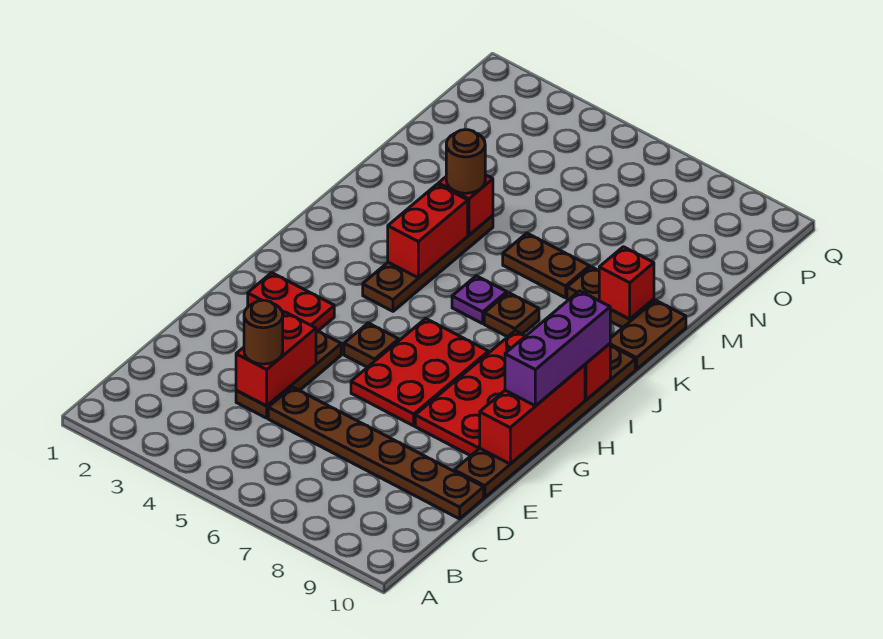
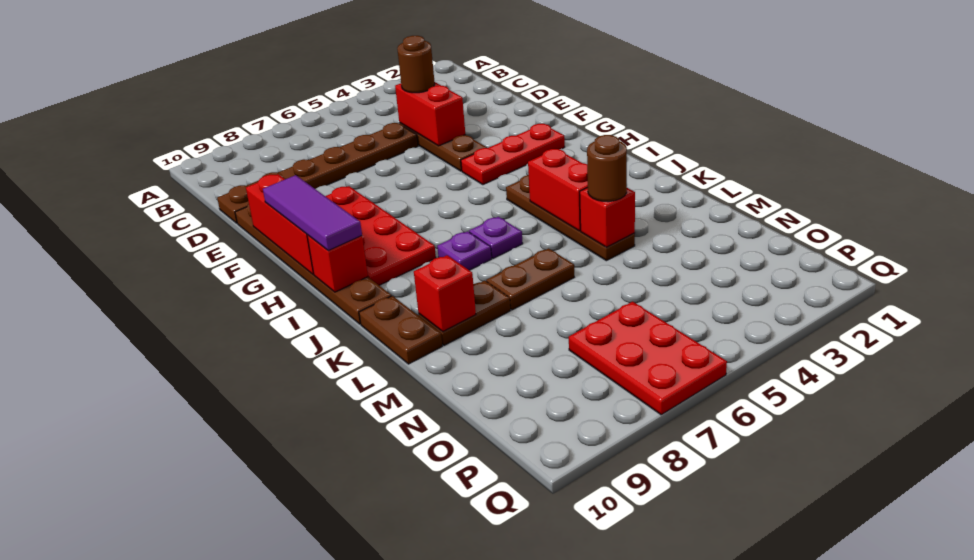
red 2x3 plate [351,318,488,426] -> red 2x3 plate moved to [569,302,727,415]
red 1x2 plate [248,273,334,331] -> red 1x3 plate [461,124,565,185]
brown 1x1 plate [344,323,399,367] -> none
purple 1x3 brick [505,291,611,406] -> purple 1x3 tile [263,175,362,251]
brown 1x1 plate [484,293,539,337] -> purple 1x1 plate [437,231,492,270]

